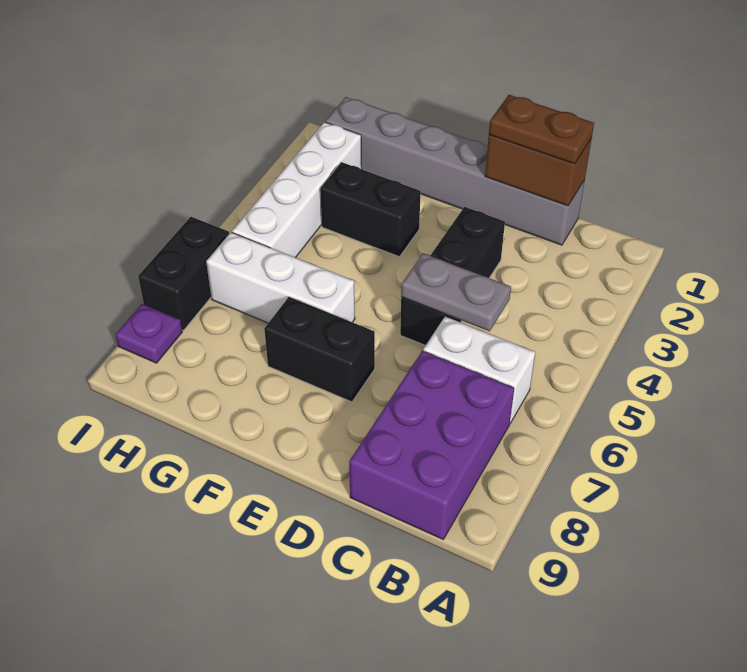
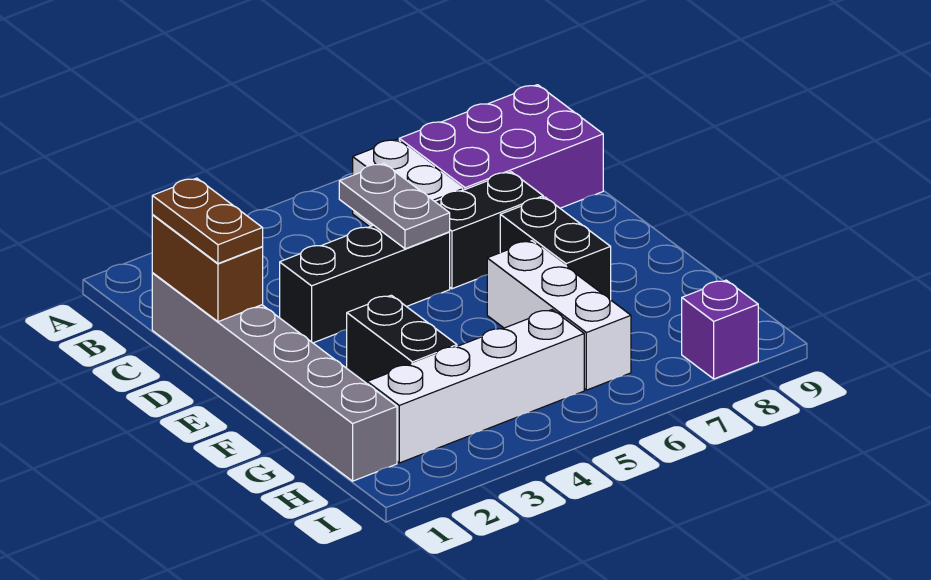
black 1x2 brick [138,217,229,330] -> black 1x2 brick moved to [435,172,543,289]
purple 1x1 plate [116,304,182,363] -> purple 1x1 brick [682,280,758,379]

